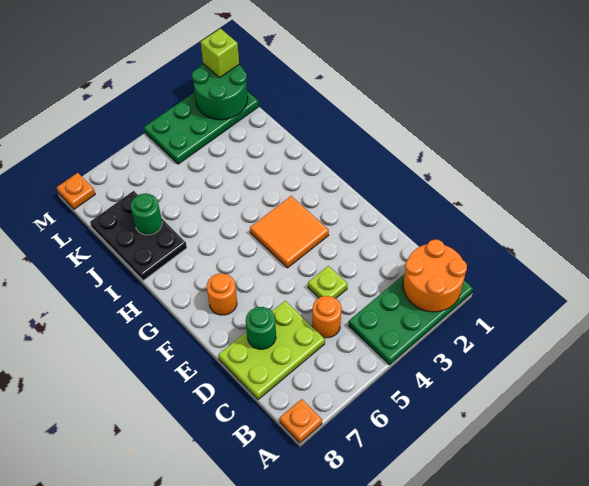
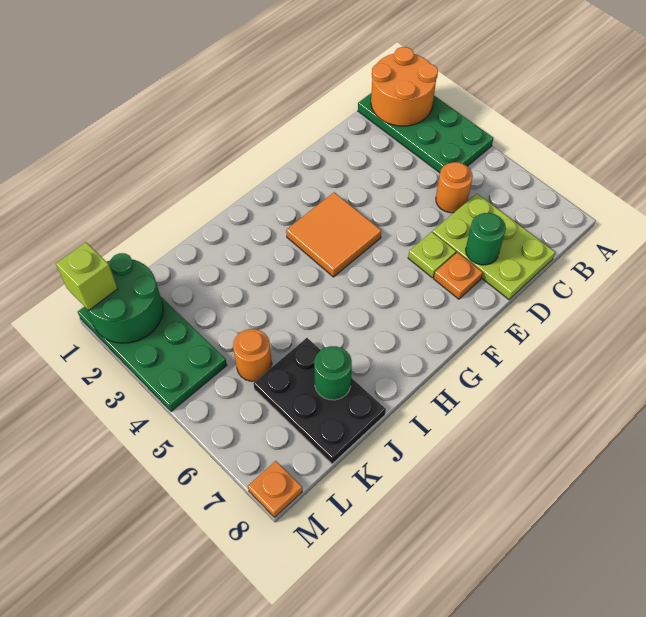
orange 1x1 plate [280,399,322,443] -> orange 1x1 plate moved to [434,252,483,299]
lime 1x1 plate [308,266,348,298] -> lime 1x1 plate moved to [408,232,456,278]
orange 1x1 round brick [207,273,237,315] -> orange 1x1 round brick moved to [233,329,272,381]
black 2x3 plate [90,191,187,281] -> black 2x3 plate turned to [253,338,386,464]

